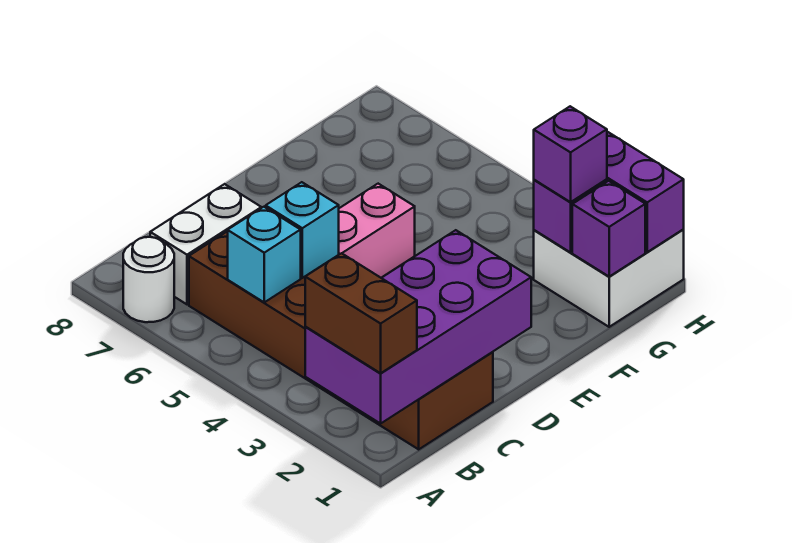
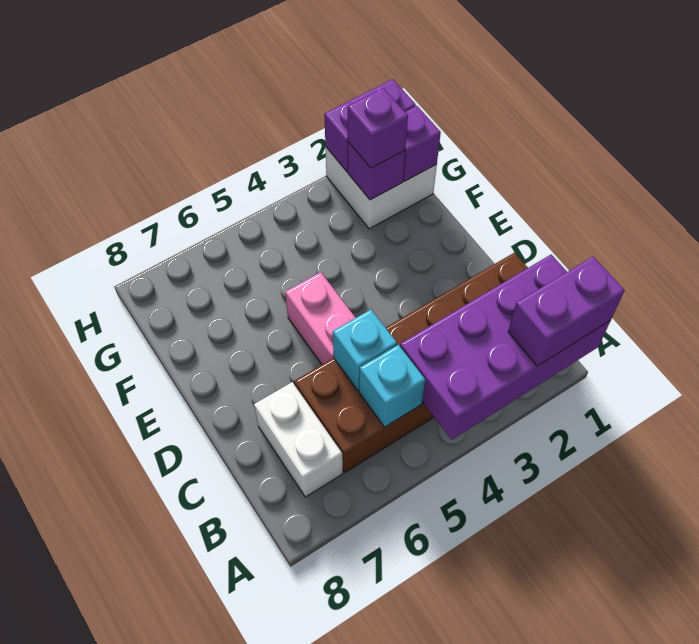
purple 2x4 brick [305,230,531,424] -> purple 2x4 brick turned to [400,255,611,440]
brown 1x2 brick [305,253,417,373] -> purple 1x2 brick [508,257,625,366]
white 1x1 round brick [123,237,174,322] -> none

